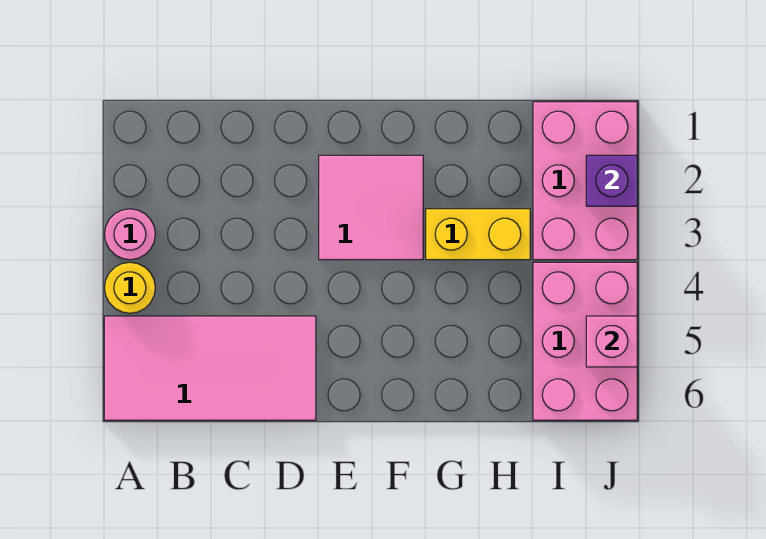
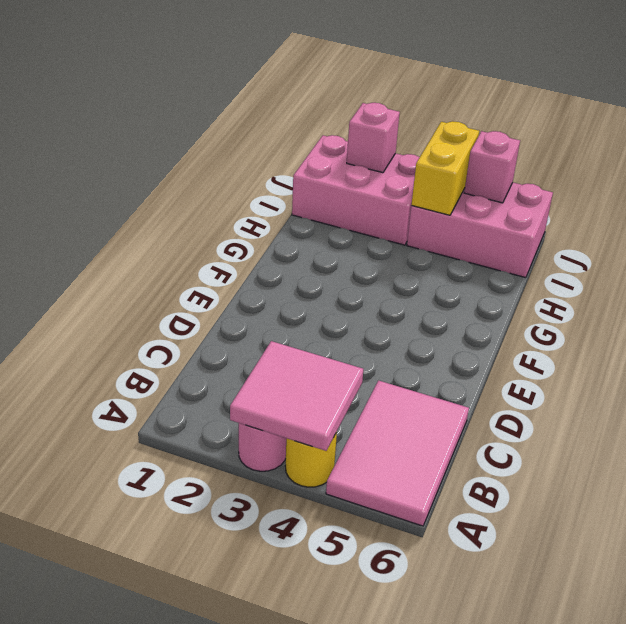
pink 2x4 tile [104,316,316,420] -> pink 2x3 tile [326,381,469,526]
pink 2x2 tile [319,155,423,260] -> pink 2x2 tile moved to [230,341,363,451]
yellow 1x2 brick [426,209,530,260] -> yellow 1x2 brick moved to [412,121,479,215]
purple 1x1 brick [586,155,637,206] -> pink 1x1 brick [347,103,400,173]

